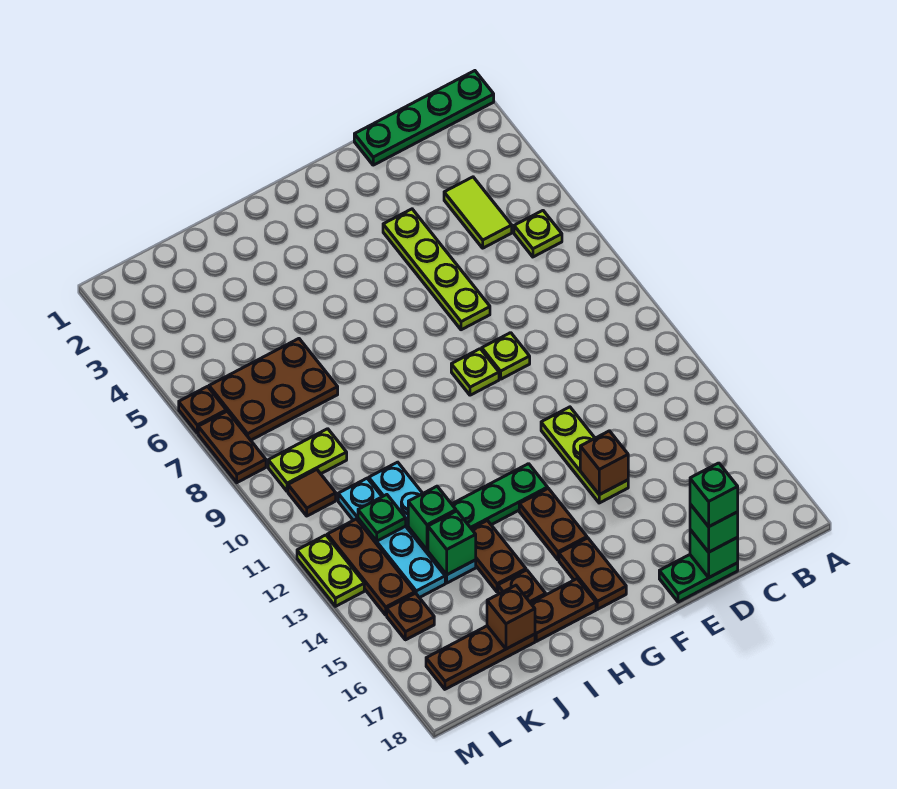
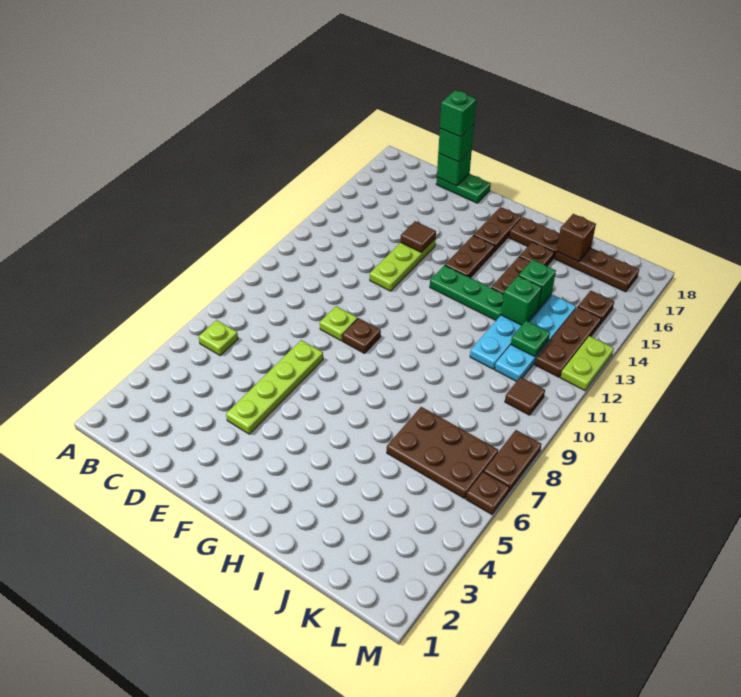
green 1x4 plate [354,71,494,165] -> none
lime 1x2 tile [444,177,512,248] -> none
brown 1x1 brick [580,431,628,495] -> brown 1x1 tile [401,221,436,253]
lime 1x1 plate [451,349,499,395] -> brown 1x1 plate [342,318,381,353]
lime 1x2 plate [268,429,347,491] -> none

